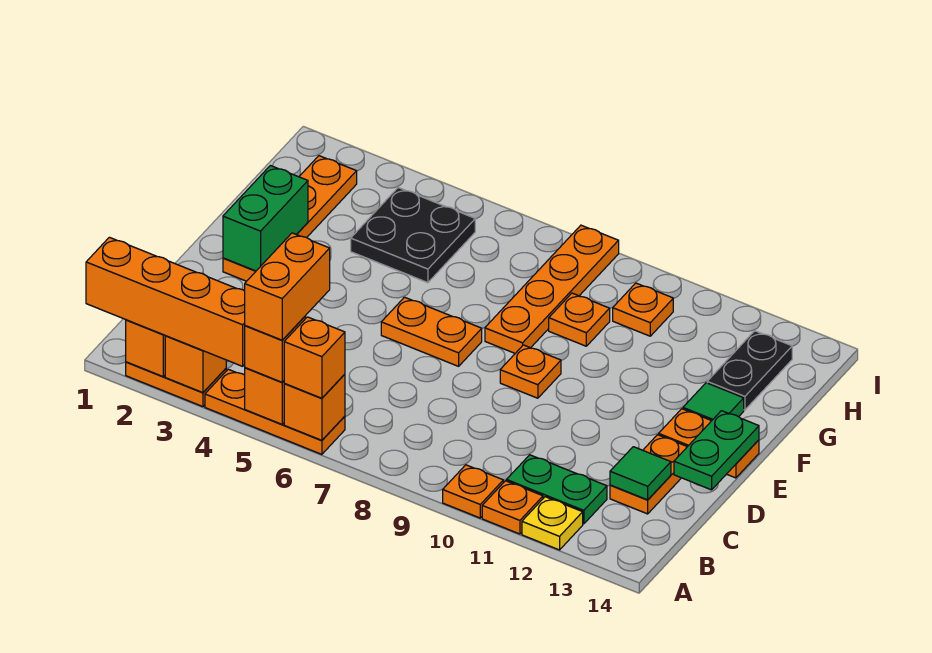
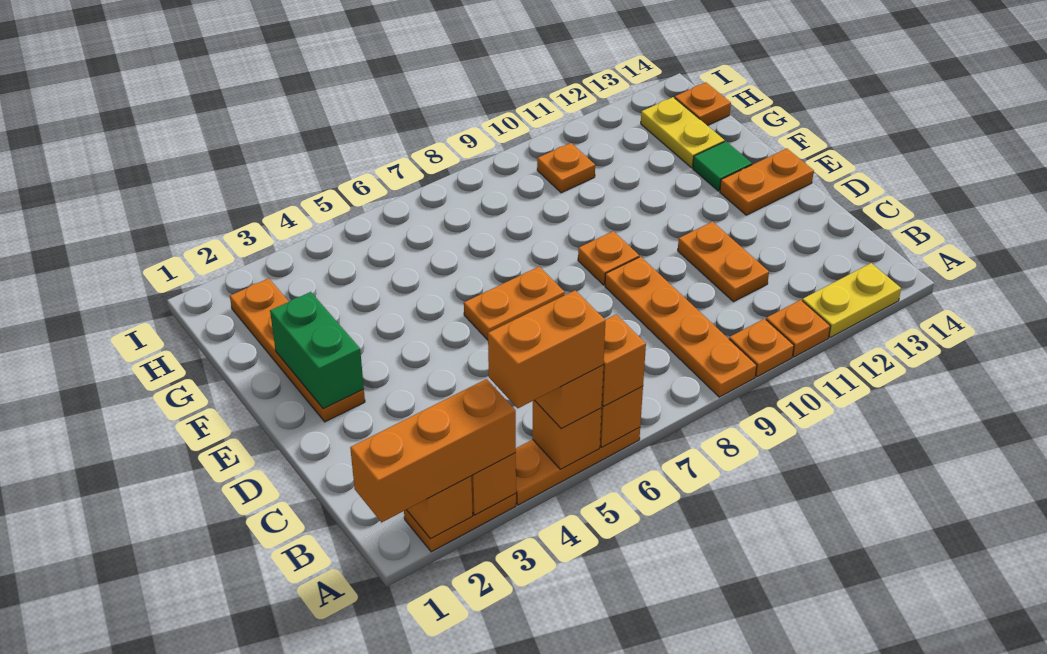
orange 1x4 brick [86,237,245,366] -> orange 1x3 brick [350,379,516,522]
orange 1x2 brick [245,233,330,340] -> orange 1x2 brick turned to [488,291,606,408]
yellow 1x1 plate [522,497,583,550] -> yellow 1x2 plate [802,263,901,338]
green 1x2 plate [507,455,607,524] -> none
orange 1x2 plate [610,435,687,514] -> orange 1x2 plate moved to [678,222,769,302]
green 1x1 tile [610,447,671,500] -> none
green 1x2 plate [674,411,759,490] -> none
orange 1x4 plate [485,225,619,353] -> orange 1x4 plate moved to [605,257,757,397]
black 2x2 plate [351,188,475,283] -> none
orange 1x1 plate [549,293,610,346] -> orange 1x1 plate moved to [675,82,731,126]
black 1x2 plate [707,331,792,410] -> yellow 1x2 plate [641,97,725,168]

